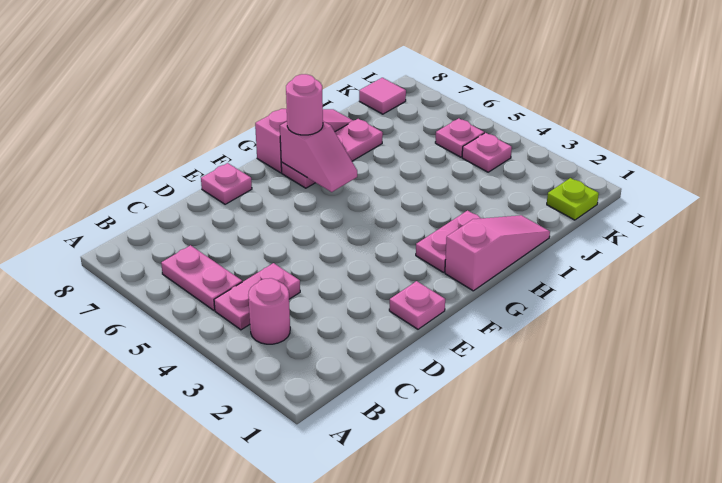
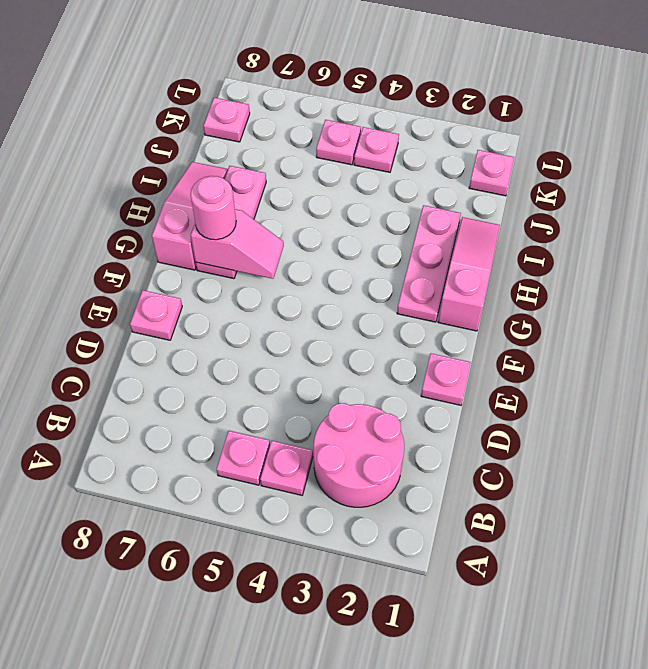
pink 1x1 round brick [248,278,290,344] -> pink 2x2 round brick [314,403,404,507]
pink 1x2 plate [214,263,300,330] -> pink 1x1 plate [260,441,313,495]
pink 1x2 plate [161,245,242,310] -> pink 1x1 plate [217,431,270,485]
pink 1x2 plate [416,211,481,272] -> pink 1x3 plate [397,205,461,322]
lime 1x1 plate [547,178,599,220] -> pink 1x1 plate [469,150,514,196]
pink 1x1 tile [359,78,406,114] -> pink 1x1 plate [203,98,250,142]

